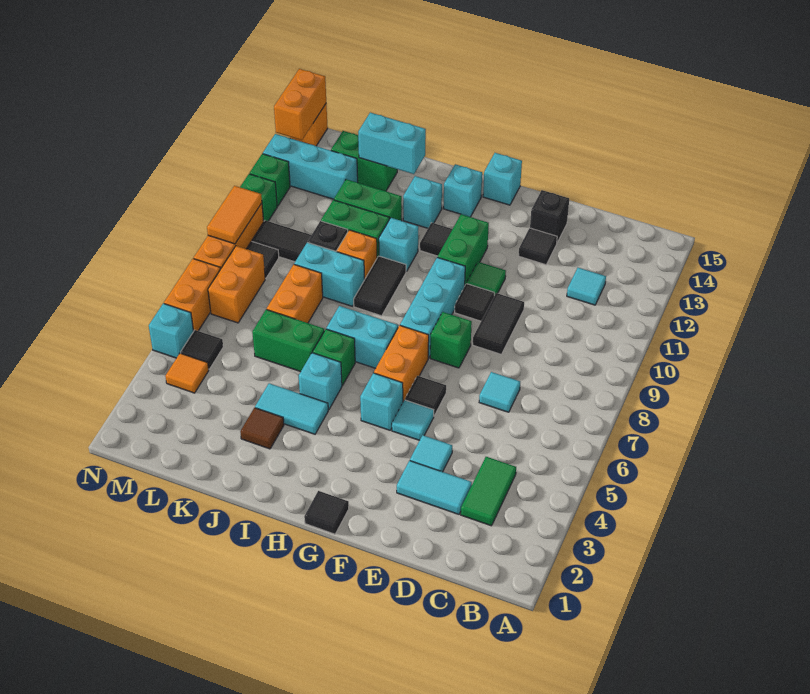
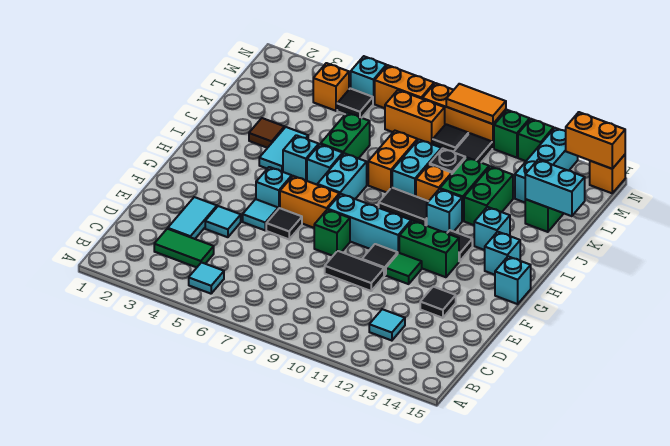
cyan 1x1 tile [479,372,520,412] -> cyan 1x1 tile moved to [189,262,224,294]
black 1x1 brick [530,190,569,243] -> none
black 1x1 tile [304,491,349,534] -> none
green 1x1 brick [313,329,355,386] -> cyan 1x1 brick [307,144,343,185]
cyan 1x2 brick [358,113,426,174] -> cyan 1x2 brick turned to [525,160,585,216]
orange 1x2 brick [267,265,323,323] -> orange 1x2 brick turned to [368,131,417,192]
orange 1x1 tile [165,353,209,393] -> orange 1x1 brick [313,63,349,111]

